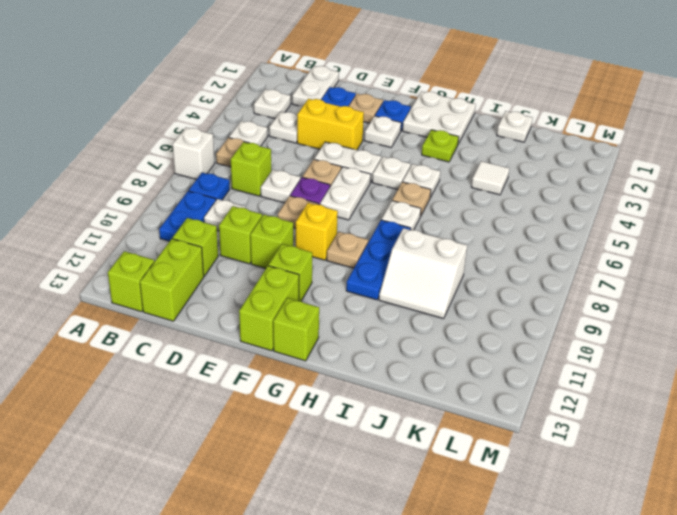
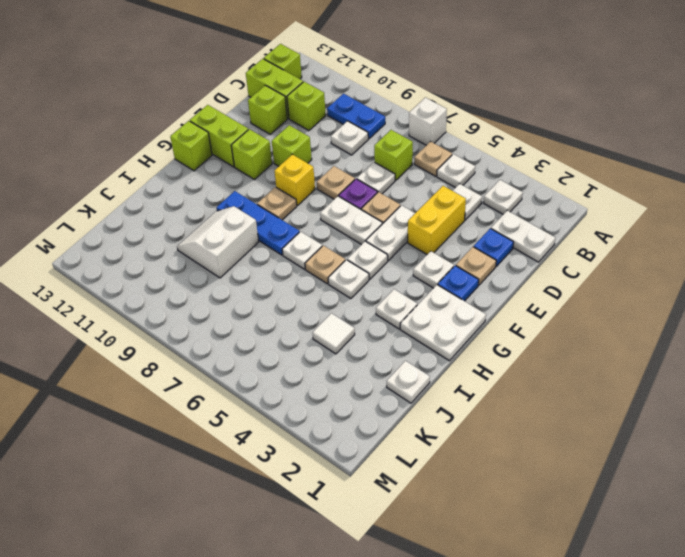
blue 1x1 plate [189,173,230,200] -> none
lime 1x1 brick [219,206,262,264] -> lime 1x1 brick moved to [248,85,287,134]
lime 1x1 plate [422,130,459,162] -> white 1x1 plate [376,289,417,329]

